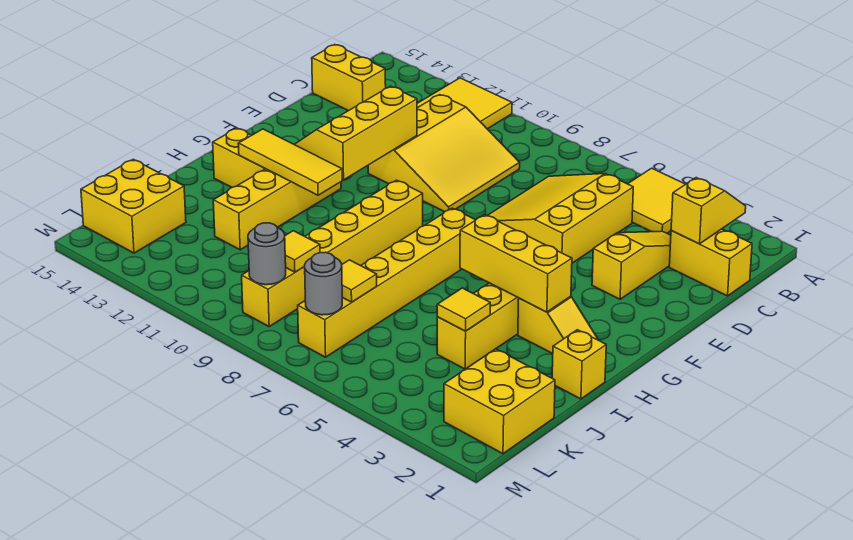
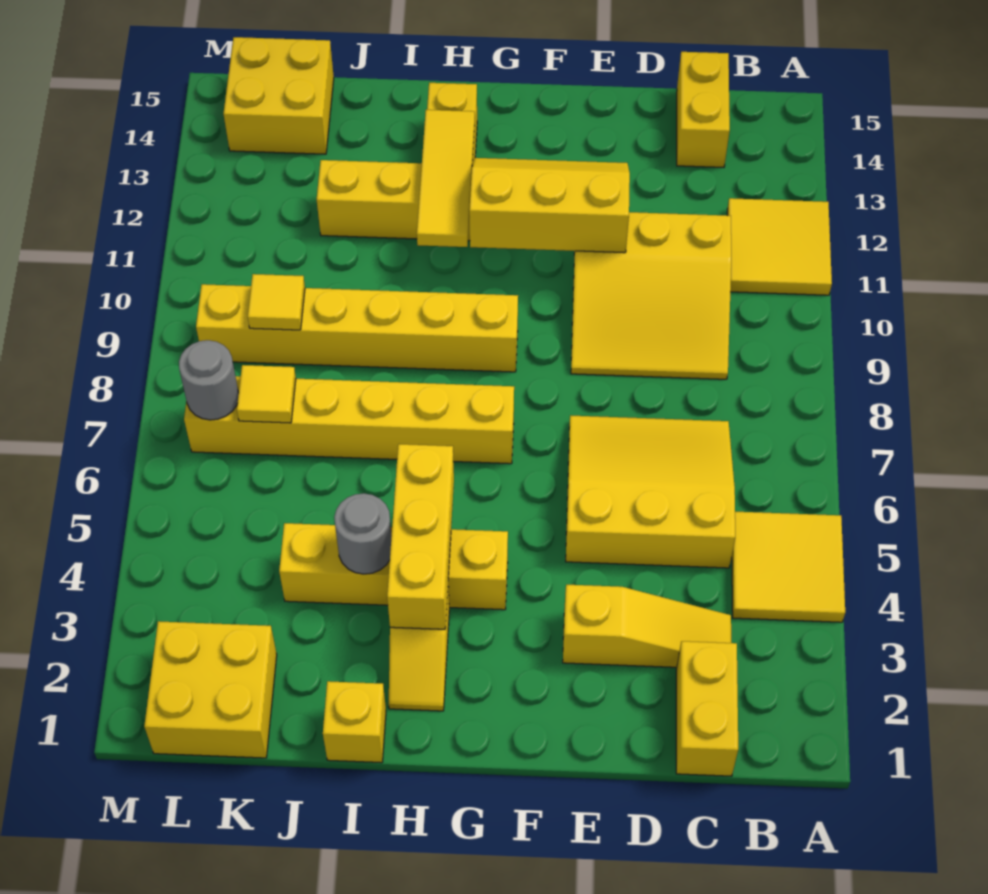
yellow 1x2 slope [671,178,746,244] -> none
yellow 1x1 tile [437,288,490,331] -> none
grey 1x1 round brick [248,223,286,285] -> grey 1x1 round brick moved to [334,493,392,574]

